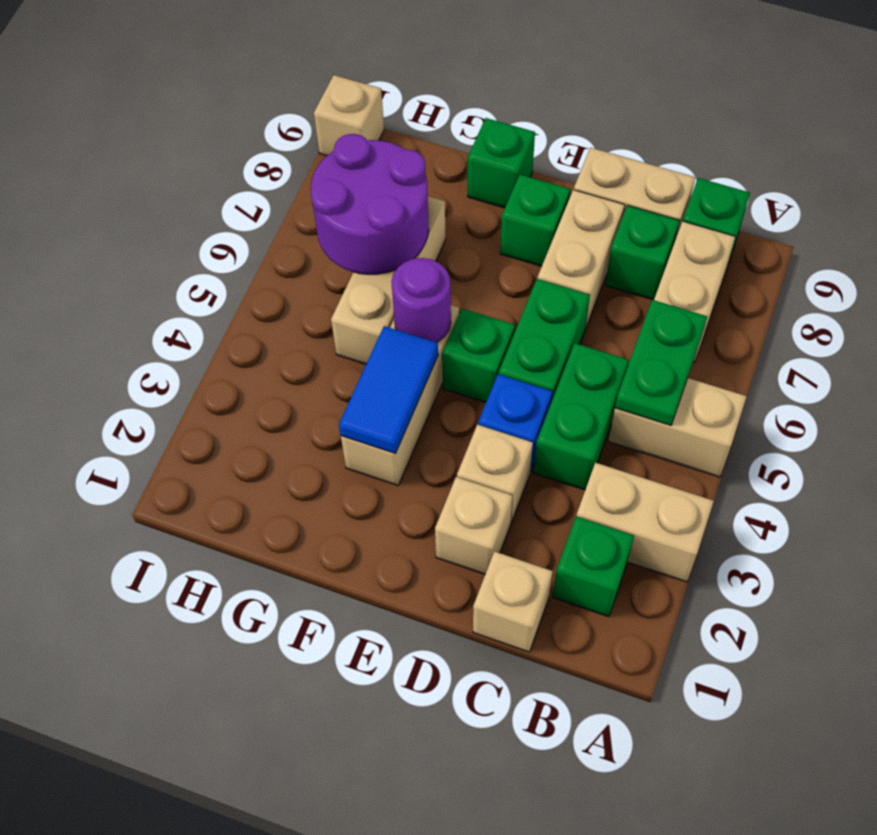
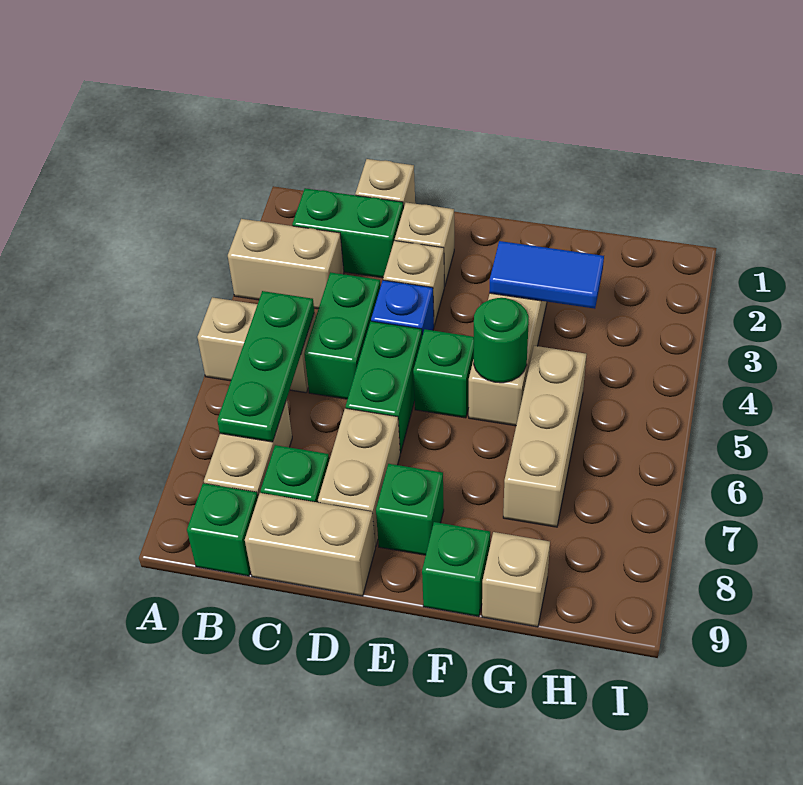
green 1x1 brick [553,516,634,617] -> green 1x2 brick [292,188,403,278]
green 1x2 plate [615,300,707,425] -> green 1x3 plate [217,291,314,442]
blue 1x2 tile [339,326,438,454] -> blue 1x2 tile turned to [489,241,604,309]
purple 1x1 round brick [391,258,451,342] -> green 1x1 round brick [474,298,529,383]
purple 2x2 round brick [311,134,429,274] -> none
tan 1x1 brick [314,75,384,156] -> tan 1x1 brick moved to [482,532,550,627]

